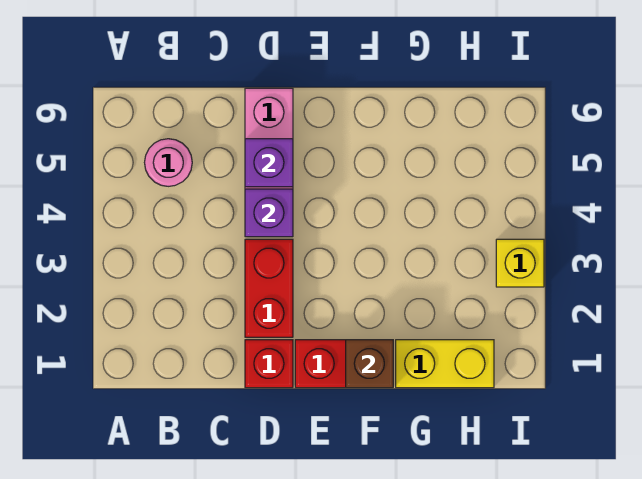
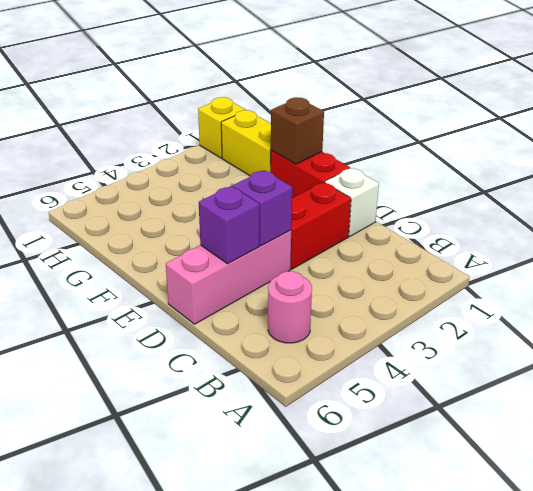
red 1x1 brick [245,340,293,388] -> white 1x1 brick [325,168,379,236]
yellow 1x1 brick [496,239,544,287] -> yellow 1x1 brick moved to [198,97,246,158]

